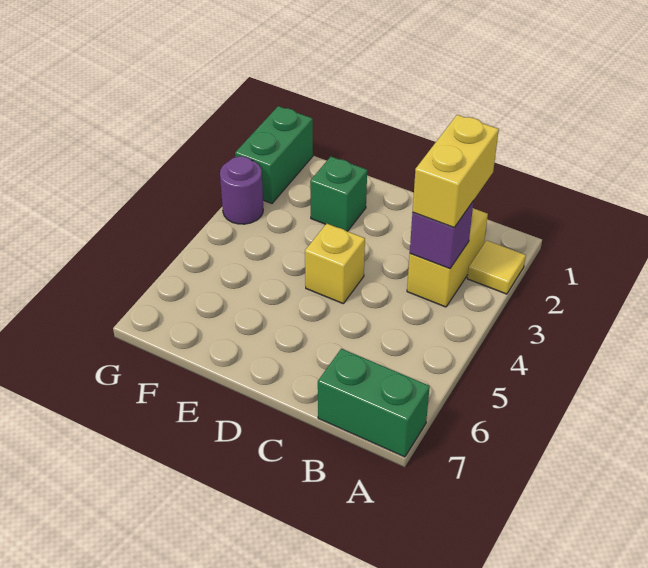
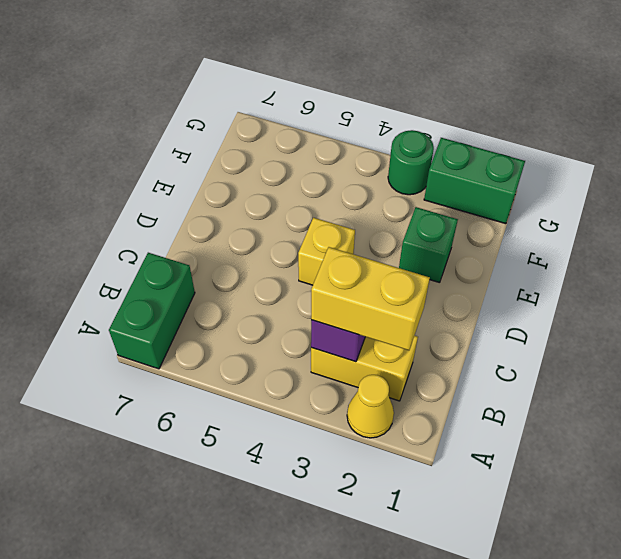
yellow 1x1 tile [467,240,526,294] -> yellow 1x1 cone [347,375,394,438]
purple 1x1 round brick [220,156,263,224] -> green 1x1 round brick [388,130,434,195]

